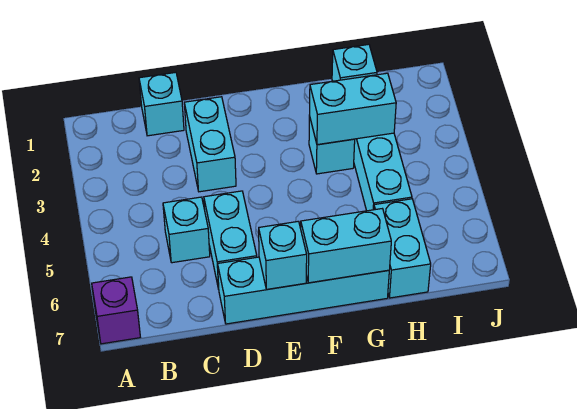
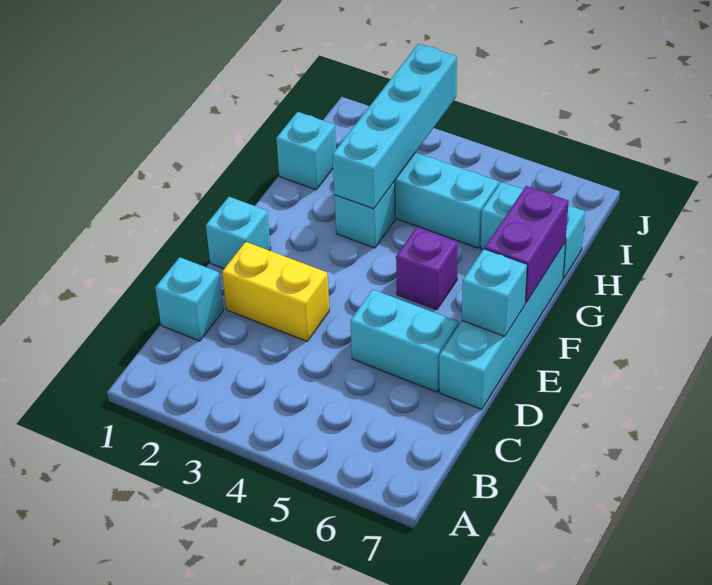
purple 1x1 brick [92,277,140,344] -> purple 1x1 brick moved to [396,227,458,310]
cyan 1x1 brick [163,197,210,263] -> cyan 1x1 brick moved to [206,197,271,269]
cyan 1x2 brick [184,97,236,192] -> yellow 1x2 brick [222,242,329,341]
cyan 1x2 brick [301,209,391,283] -> purple 1x2 brick [485,186,569,303]
cyan 1x2 brick [310,73,396,145] -> cyan 1x4 brick [332,44,457,209]

